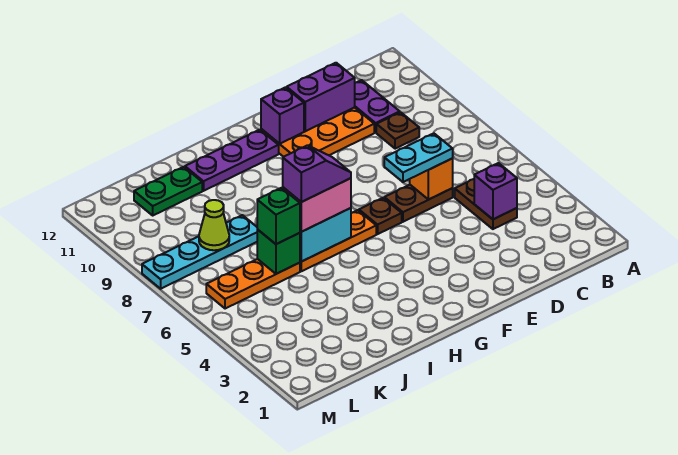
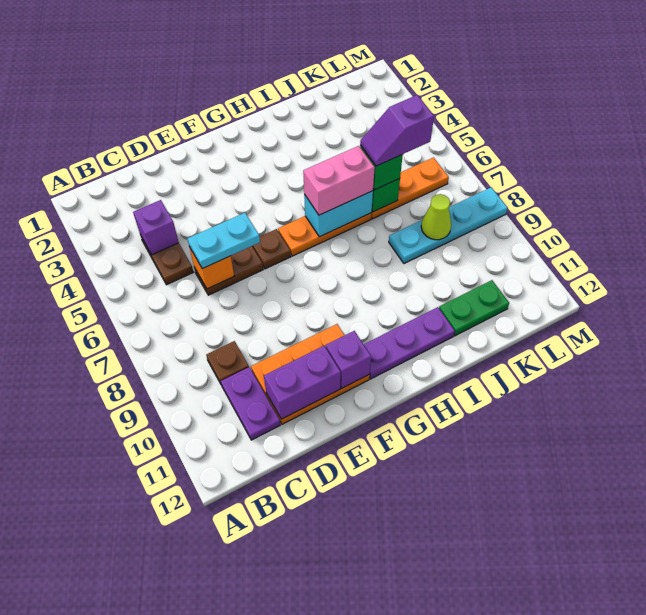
purple 1x2 slope [283,145,351,202] -> purple 1x2 slope moved to [360,95,434,166]

